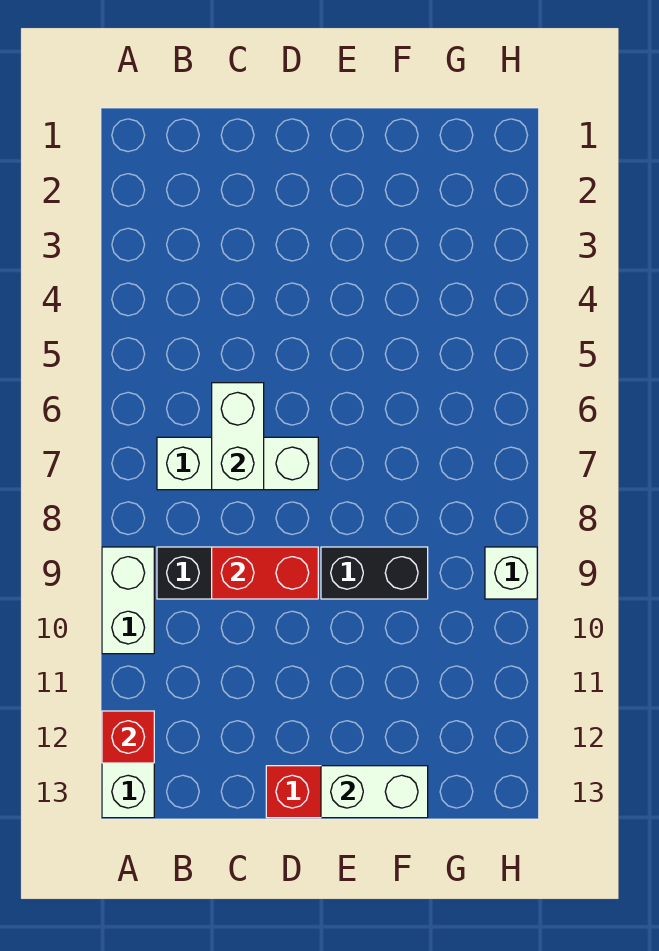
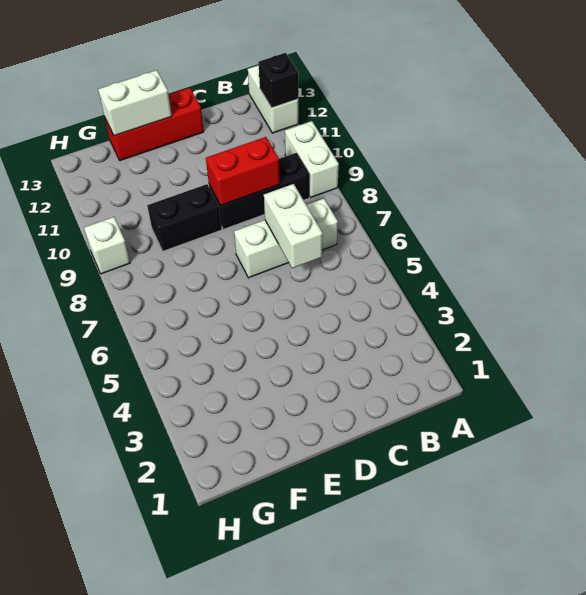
red 1x1 brick [102,711,154,763] -> black 1x1 brick [258,53,298,108]

